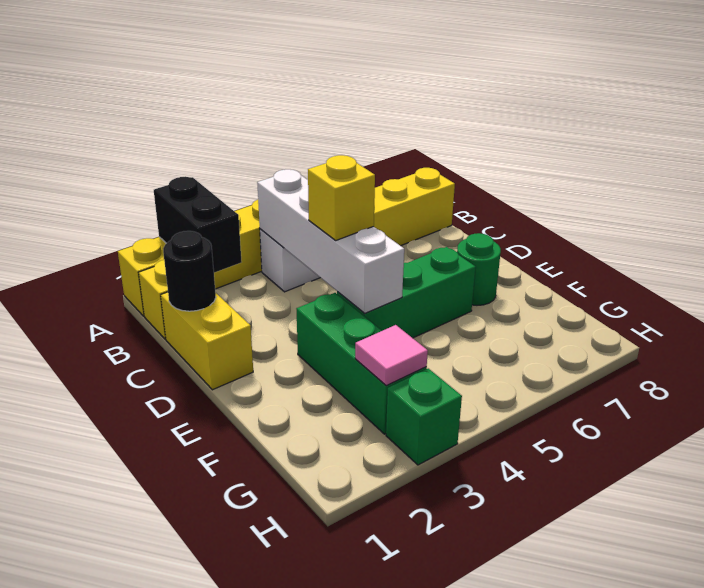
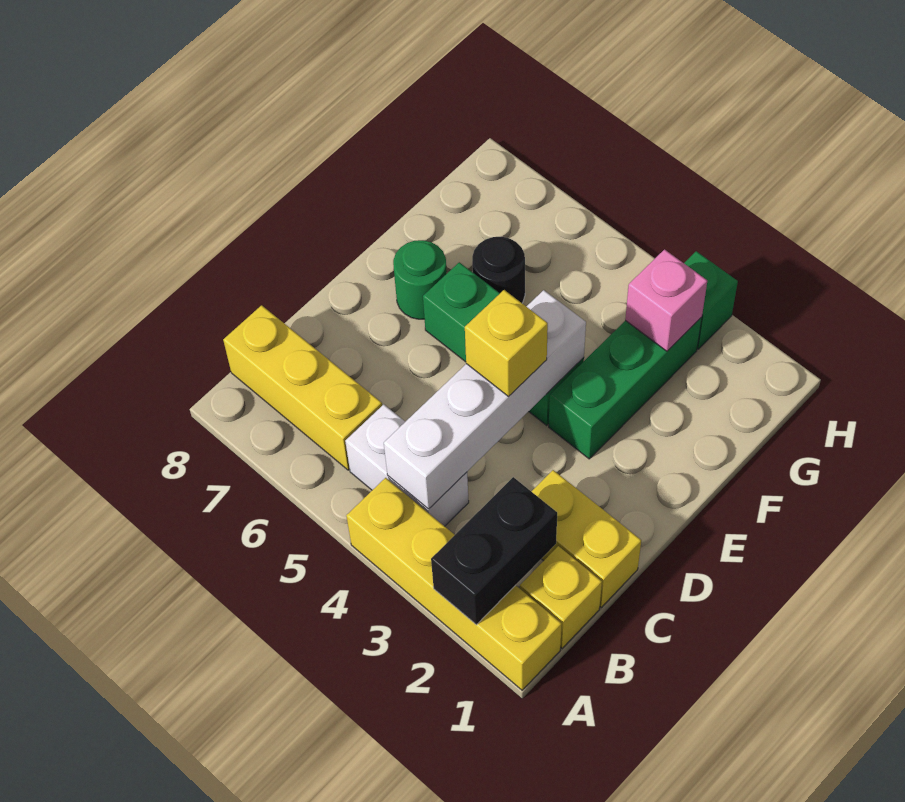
yellow 1x2 brick [161,292,253,390] -> yellow 1x2 brick turned to [531,470,641,607]
black 1x1 round brick [163,231,216,311] -> black 1x1 round brick moved to [472,237,525,303]
pink 1x1 tile [355,325,428,386] -> pink 1x1 brick [625,249,707,351]

